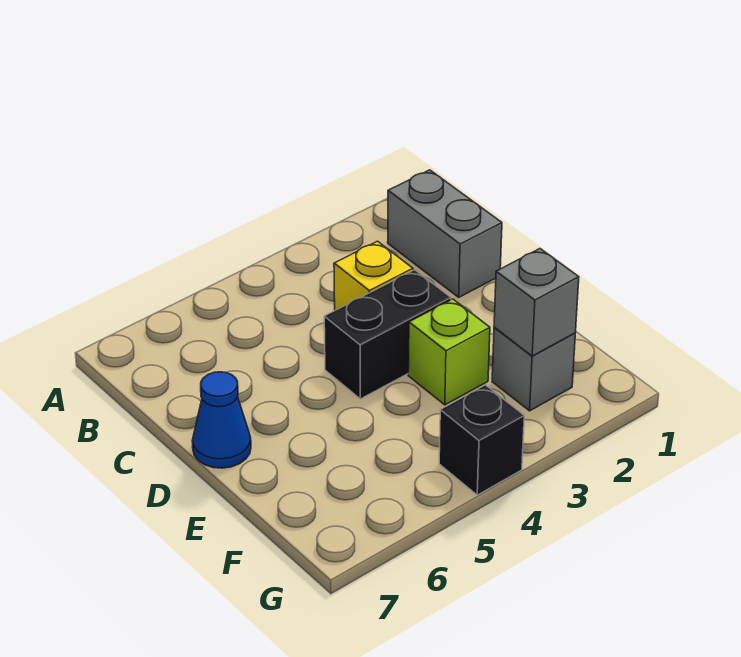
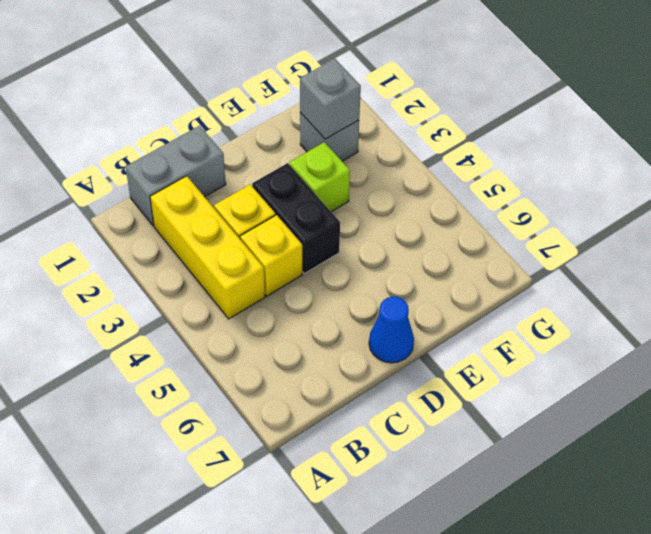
none -> yellow 1x3 brick [150,176,265,319]
none -> yellow 1x1 brick [240,215,302,296]
black 1x1 brick [439,385,524,495] -> none

